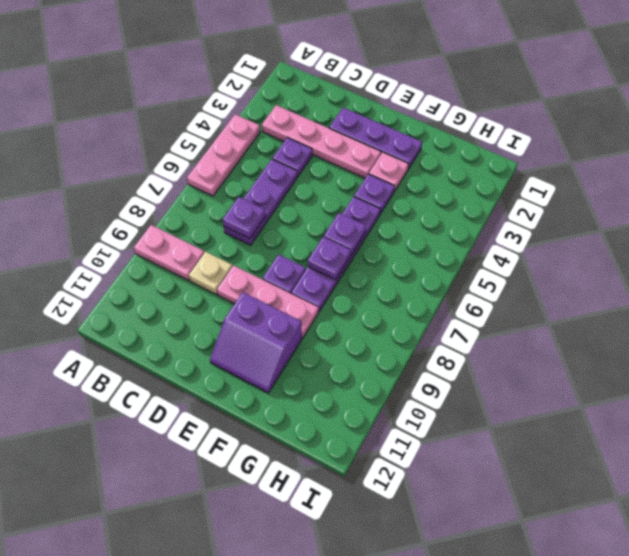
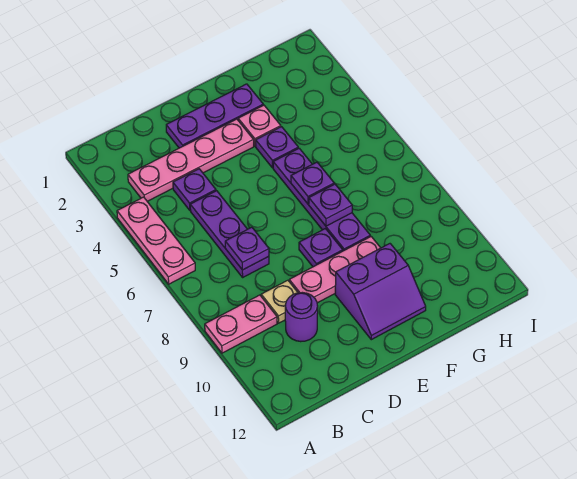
none -> purple 1x1 round brick [285,292,318,342]

